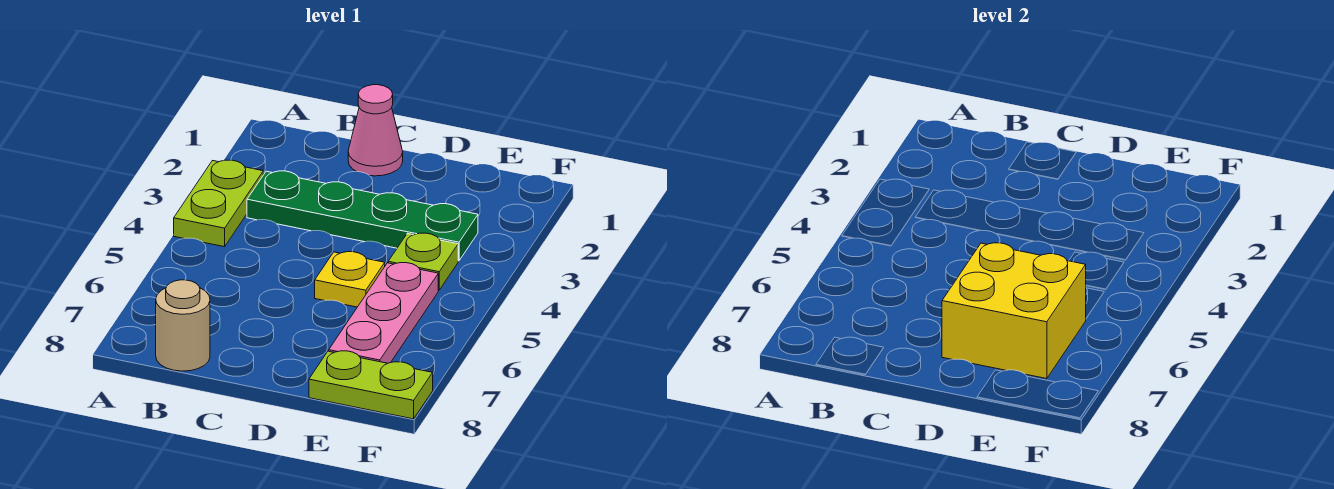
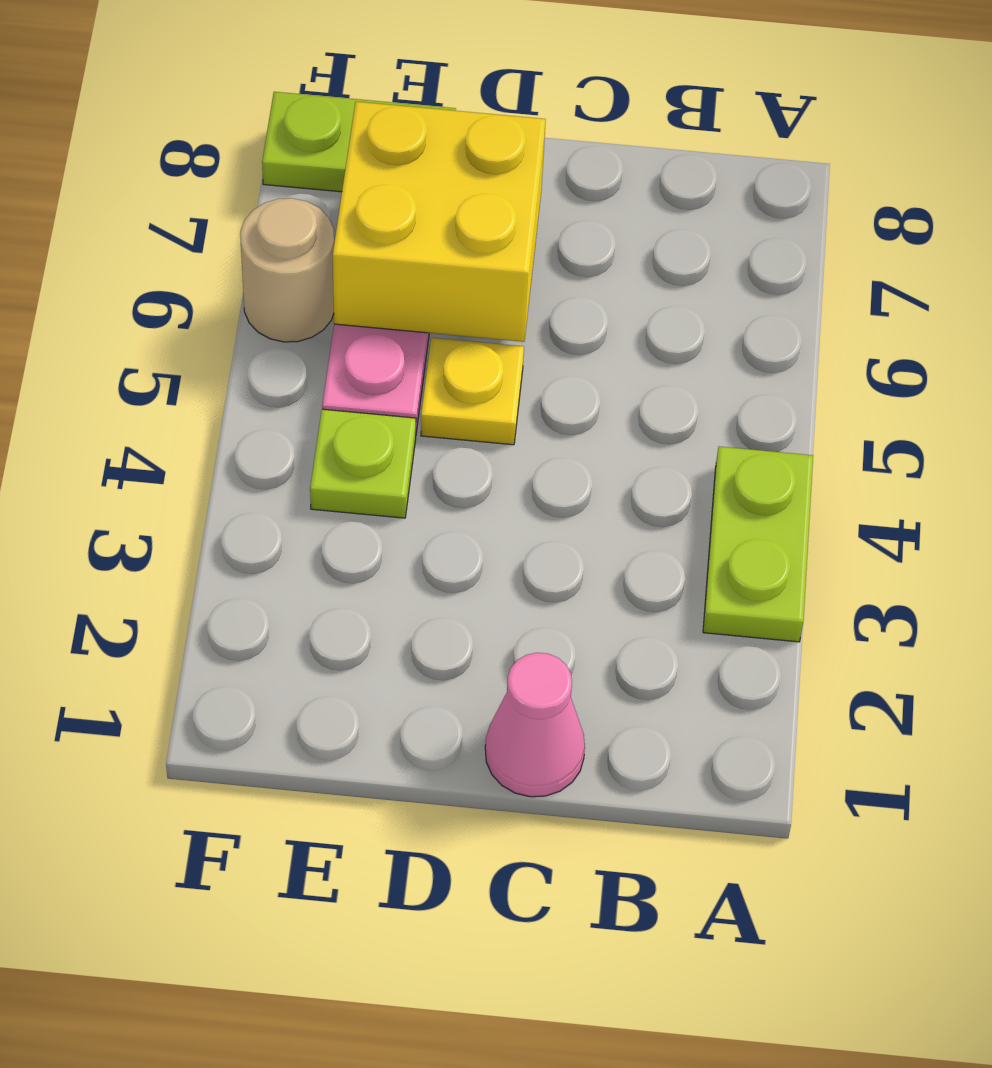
green 1x4 plate [247,171,478,261] -> none
tan 1x1 round brick [156,280,210,371] -> tan 1x1 round brick moved to [240,198,334,342]

